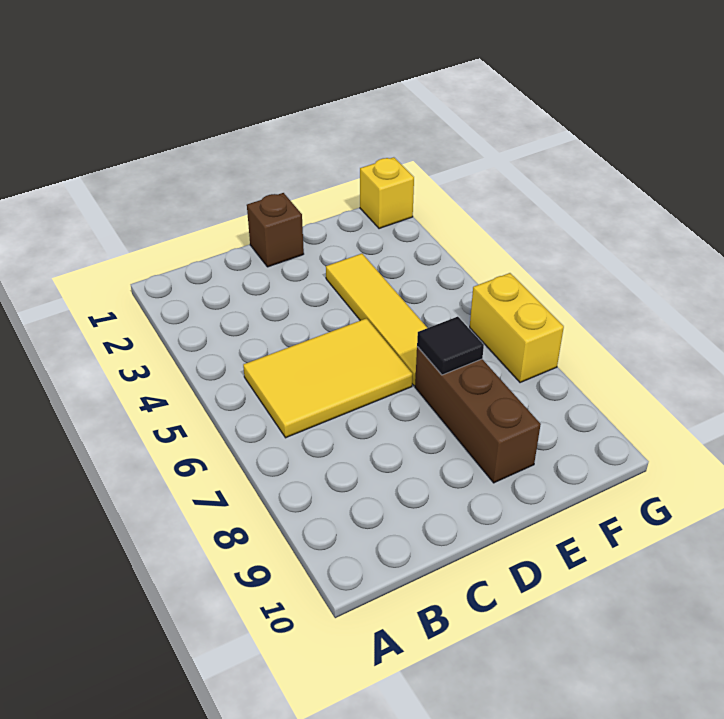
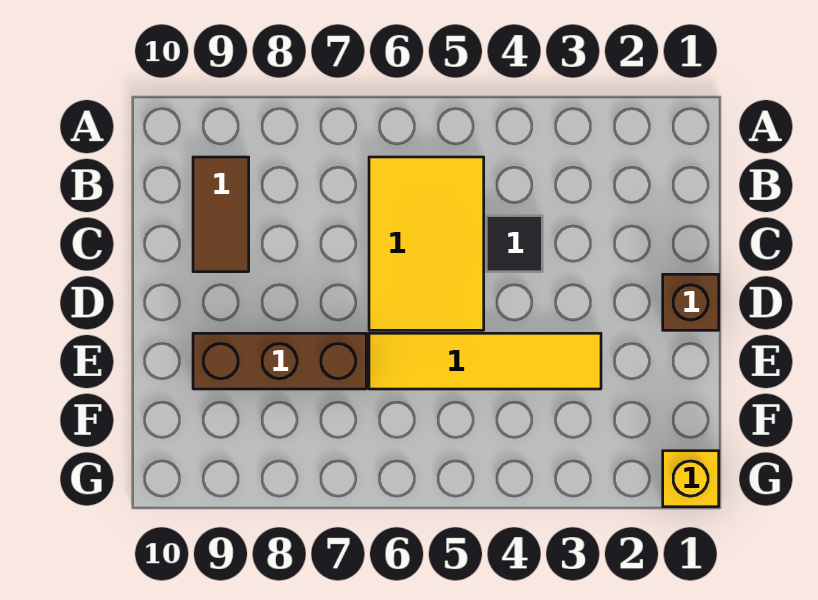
none -> brown 1x2 tile [193,157,249,272]
black 1x1 tile [417,317,484,375] -> black 1x1 tile moved to [486,216,542,272]
yellow 1x2 brick [470,273,564,383] -> none

